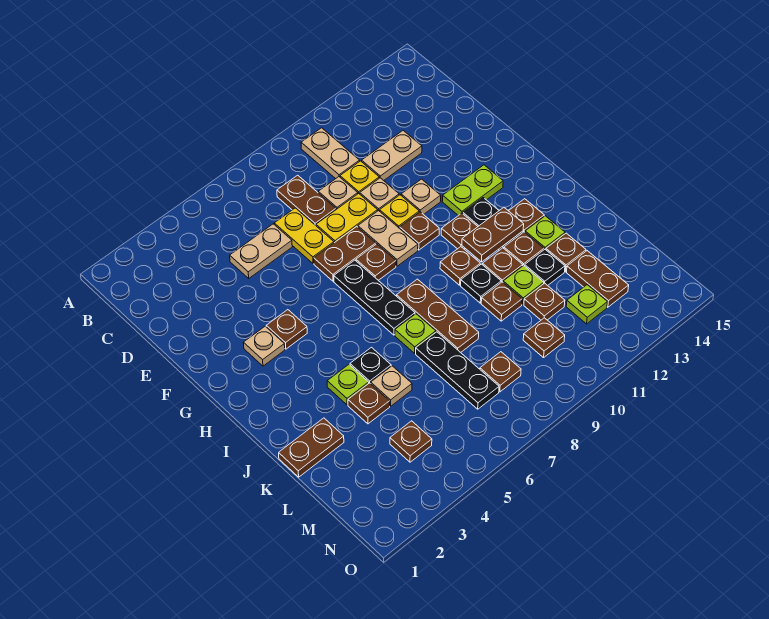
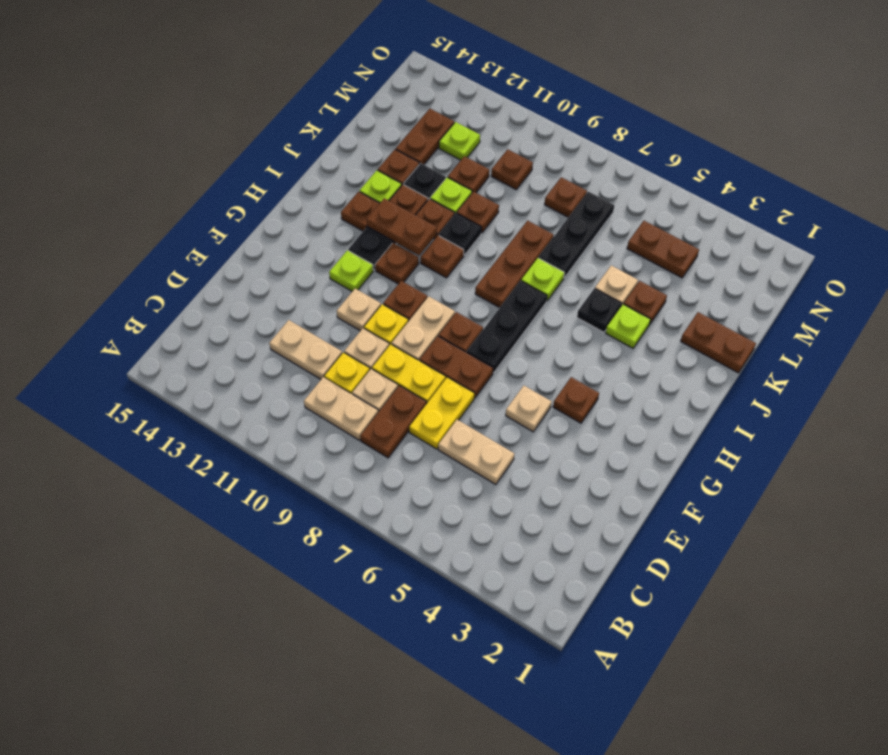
tan 1x2 plate [301,128,360,179] -> tan 1x2 plate turned to [304,377,378,440]
tan 1x1 plate [243,326,285,366] -> tan 1x1 plate moved to [506,386,552,432]
lime 1x2 plate [442,165,503,216] -> lime 1x1 plate [329,250,373,291]
brown 1x1 plate [390,421,432,462] -> brown 1x2 plate [627,221,699,278]

